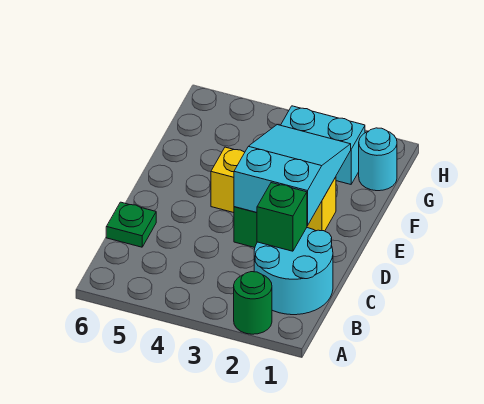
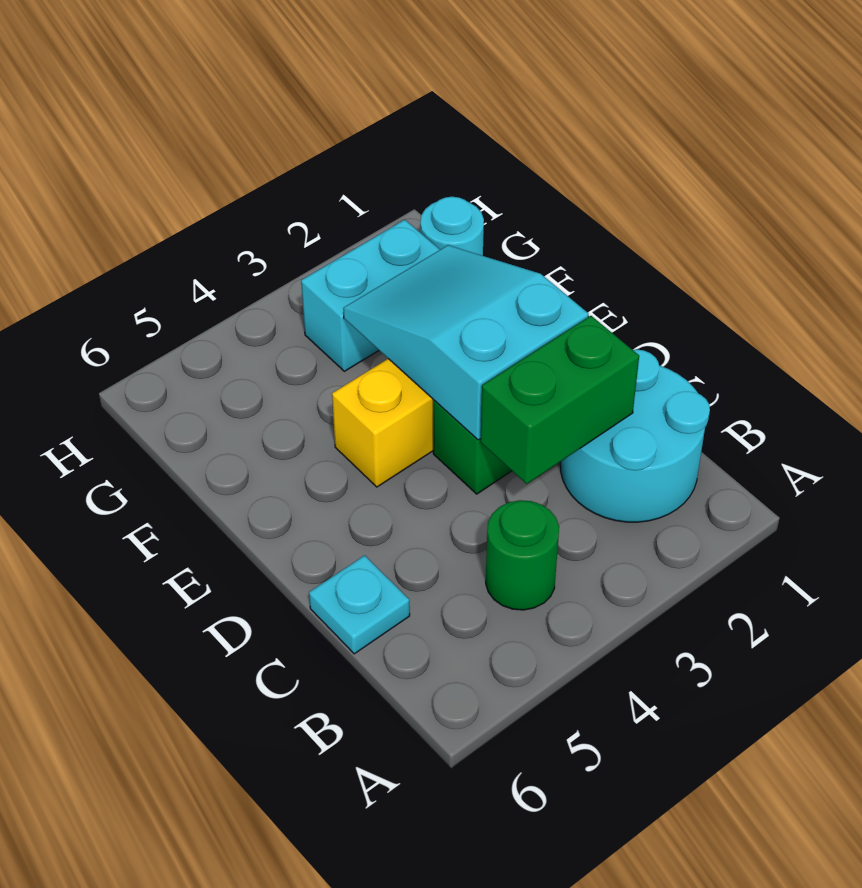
green 1x1 round brick [234,272,272,334] -> green 1x1 round brick moved to [486,500,559,610]
green 1x1 brick [257,183,307,251] -> green 1x2 brick [480,316,639,484]
green 1x1 plate [106,202,156,247] -> cyan 1x1 plate [309,555,410,654]

